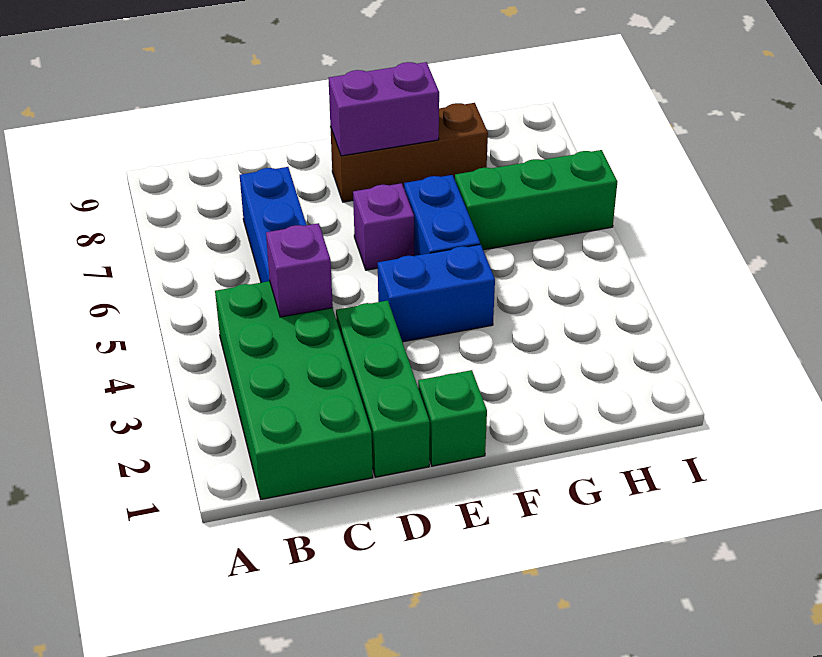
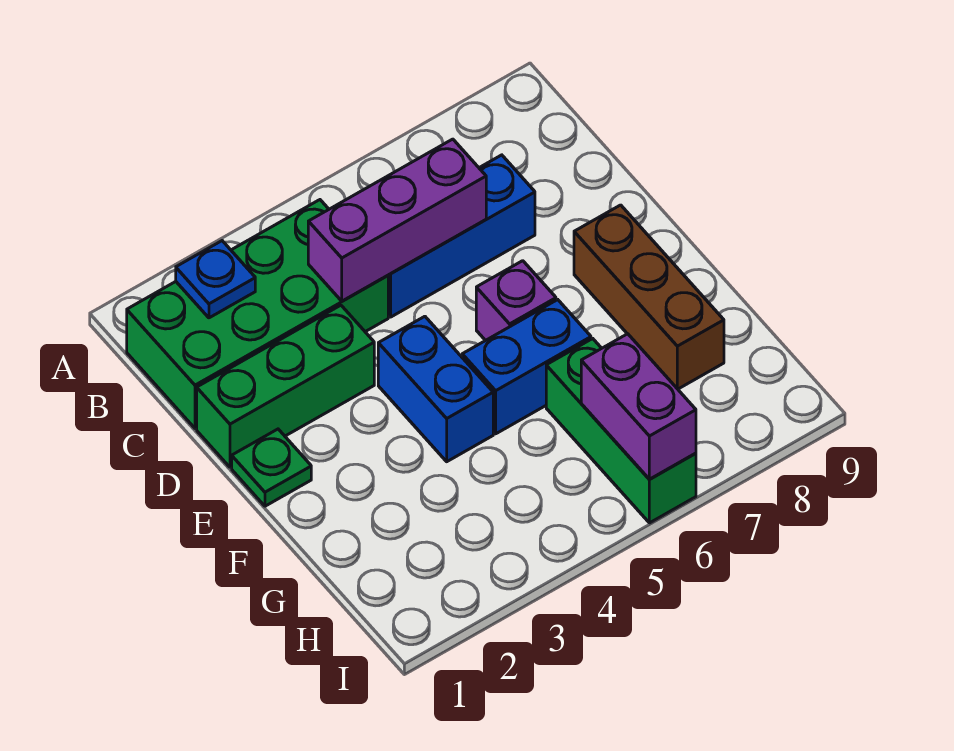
none -> blue 1x1 plate [176,241,255,318]
purple 1x1 brick [266,223,333,317] -> purple 1x3 brick [308,139,486,301]
green 1x1 brick [418,370,487,466] -> green 1x1 plate [232,429,311,506]
purple 1x2 brick [329,62,439,156] -> purple 1x2 brick moved to [581,334,696,479]

